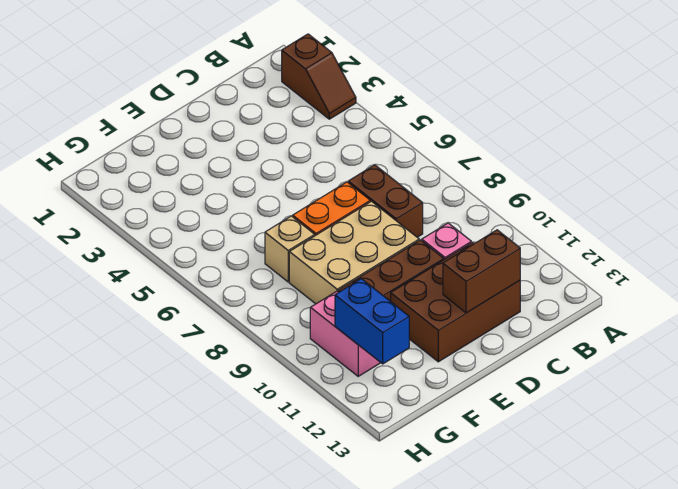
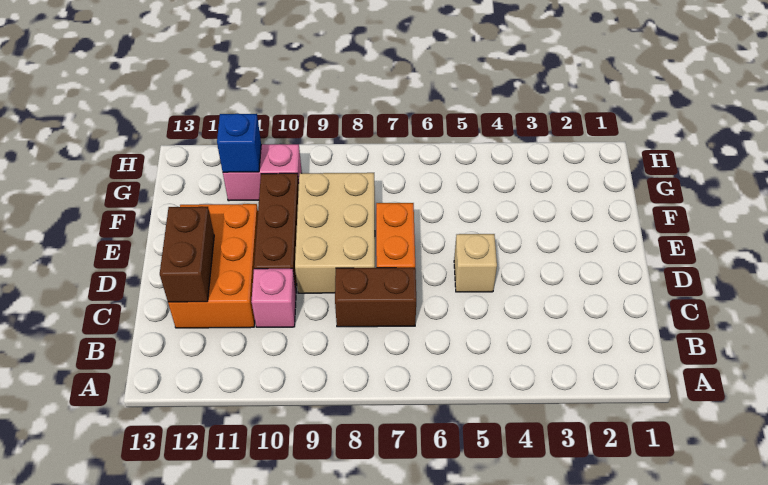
brown 1x2 slope [282,34,356,119] -> none
brown 2x3 brick [391,242,520,362] -> orange 2x3 brick [168,204,258,328]
tan 1x1 brick [265,216,315,282] -> tan 1x1 brick moved to [454,234,497,292]
blue 1x2 brick [335,279,409,364] -> blue 1x1 brick [217,114,261,172]

